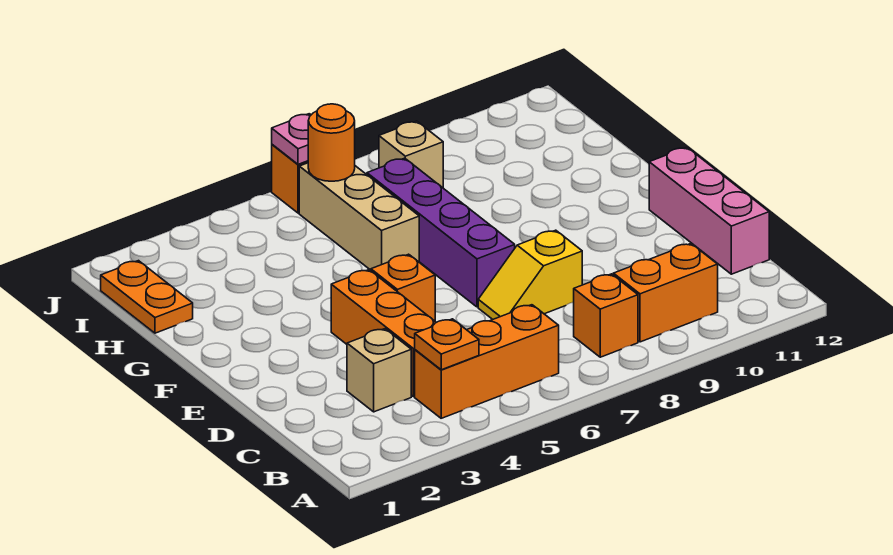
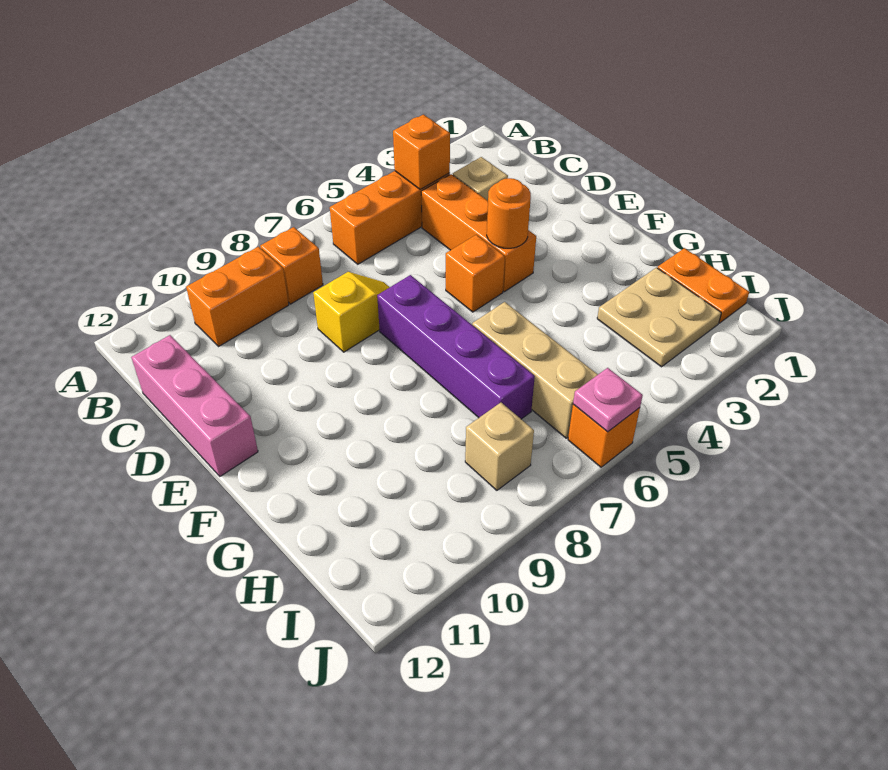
orange 1x1 plate [415,319,479,370] -> orange 1x1 brick [393,115,450,189]
none -> tan 2x2 plate [597,268,721,367]
orange 1x1 round brick [308,104,355,181] -> orange 1x1 round brick moved to [487,178,531,248]

